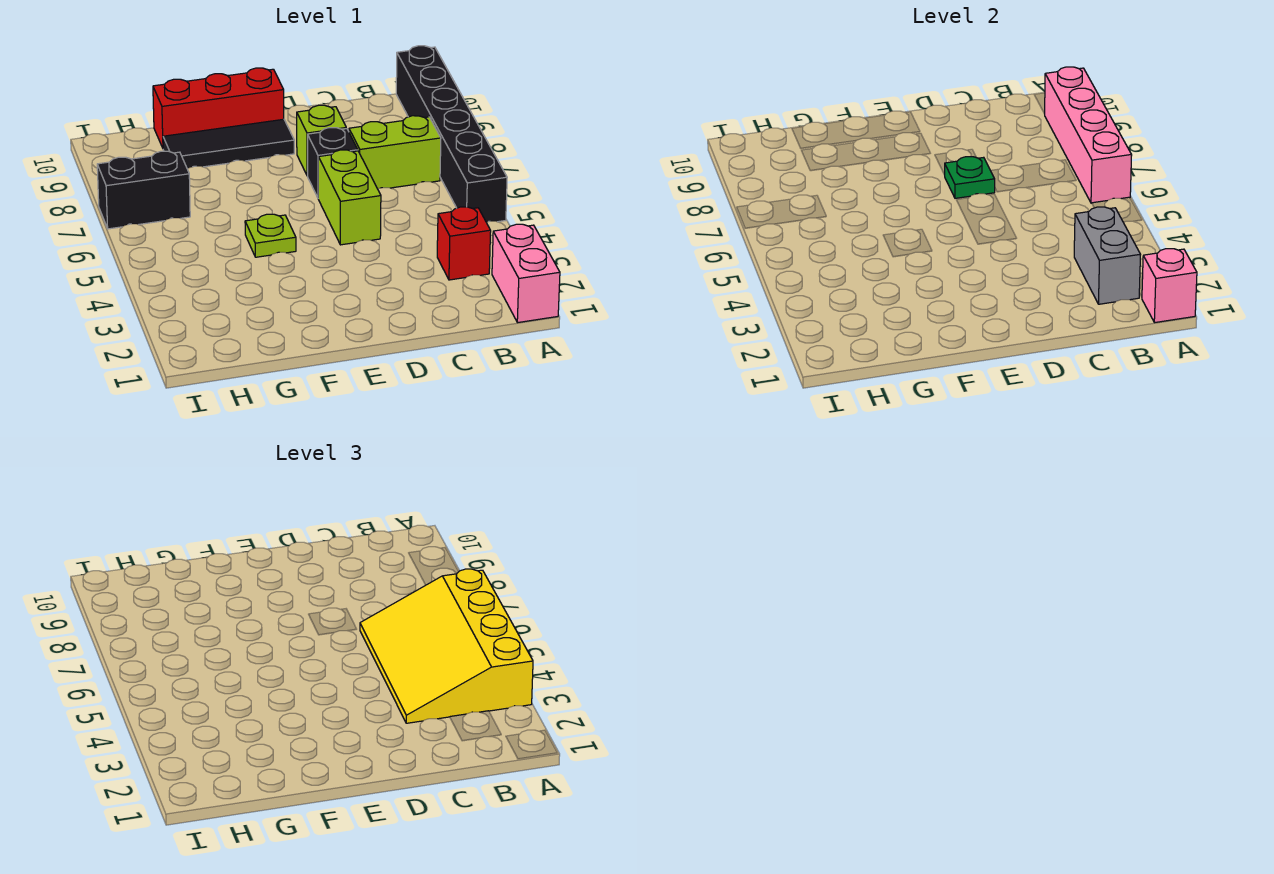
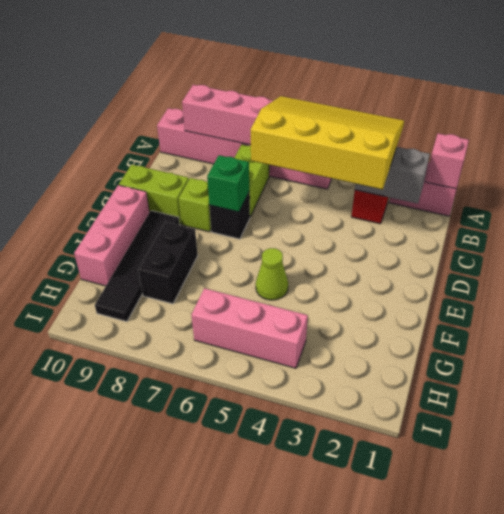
yellow 3x4 slope [360,569,533,723] -> yellow 3x4 slope turned to [251,96,404,190]
black 1x6 brick [396,46,507,222] -> pink 1x6 brick [157,108,332,189]
lime 1x2 brick [318,150,381,245] -> lime 1x2 brick moved to [119,165,189,225]
green 1x1 plate [945,157,995,198] -> green 1x1 brick [207,155,249,212]
black 1x3 tile [163,119,294,169] -> black 1x4 tile [95,211,179,322]
red 1x3 brick [153,68,284,148] -> pink 1x3 brick [74,185,149,286]
lime 1x1 plate [245,214,296,257] -> lime 1x1 cone [256,248,288,300]
none -> pink 1x3 brick [191,288,308,368]
black 1x2 brick [97,151,190,229] -> black 1x2 brick moved to [138,222,198,304]

